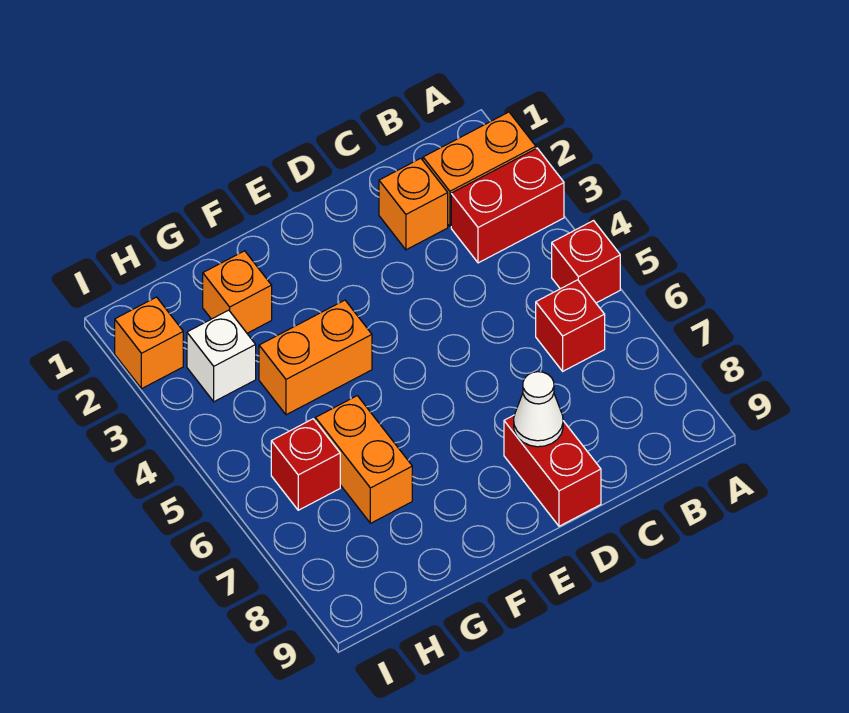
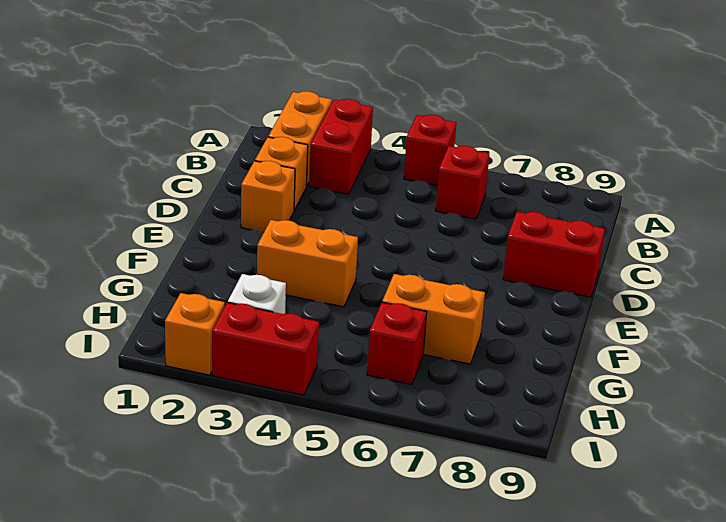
white 1x1 cone [514,372,563,447] -> none
orange 1x2 brick [259,300,372,415] -> orange 1x2 brick turned to [257,220,358,307]
orange 1x1 brick [203,251,272,333] -> orange 1x1 brick moved to [241,161,295,232]
none -> red 1x2 brick [212,303,319,395]

